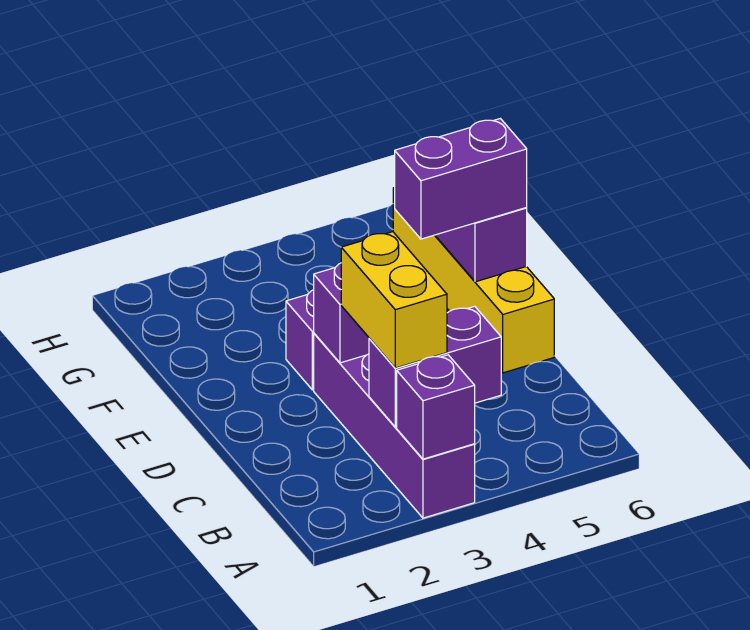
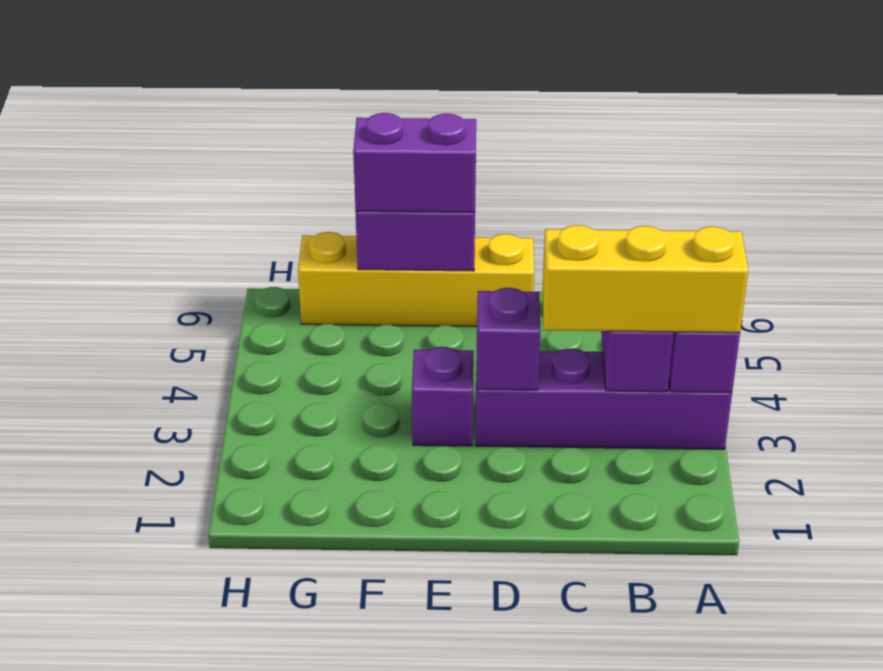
yellow 1x2 brick [341,232,447,368] -> yellow 1x3 brick [542,225,748,333]
purple 1x2 brick [395,119,527,239] -> purple 1x2 brick turned to [353,113,476,213]

